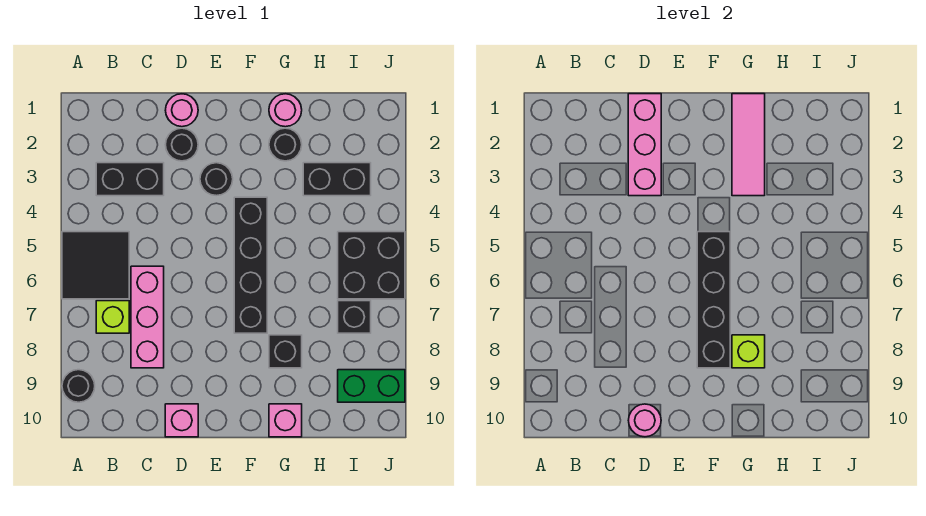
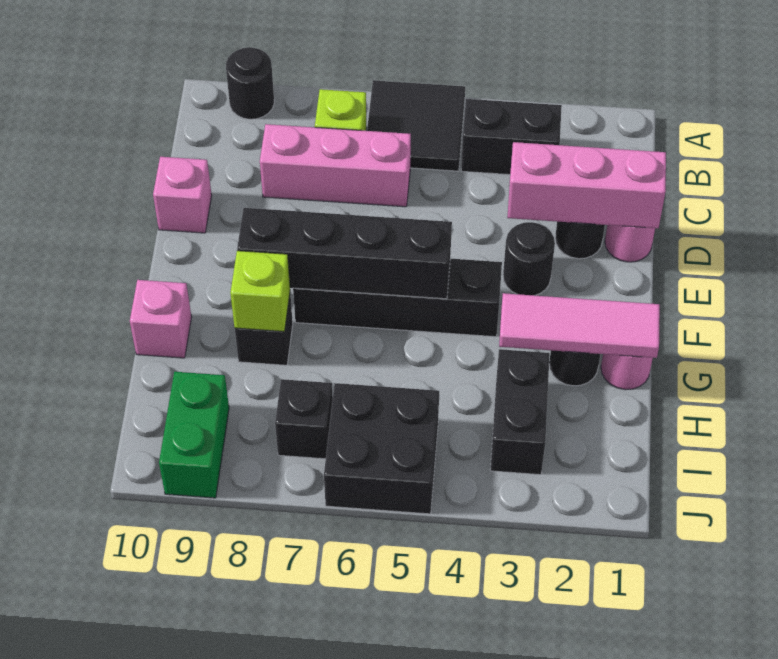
black 1x2 brick [96,163,164,196] -> black 1x2 brick turned to [461,99,562,175]
pink 1x1 round brick [628,404,661,437] -> none

